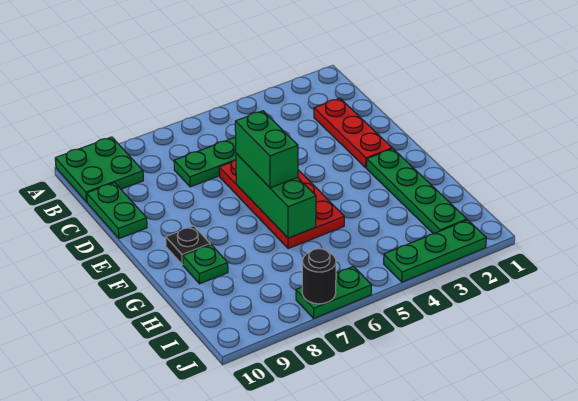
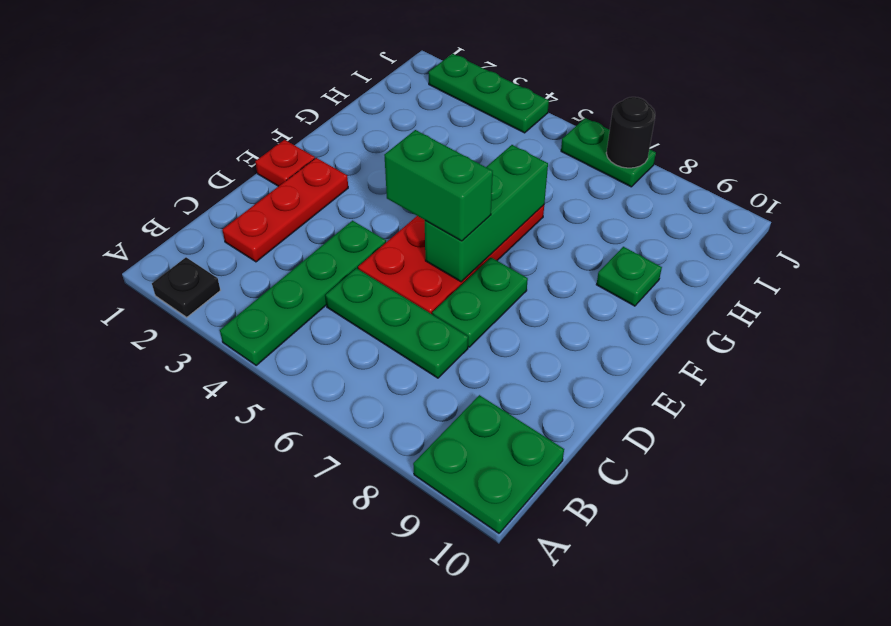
green 1x2 plate [87,183,147,239] -> green 1x2 plate moved to [432,258,528,347]
none -> red 1x1 plate [255,140,315,186]
green 1x2 brick [235,111,298,188] -> green 1x2 brick turned to [384,130,493,241]
green 1x4 plate [367,149,467,234] -> green 1x4 plate moved to [220,221,386,365]
black 1x1 plate [166,226,210,265] -> black 1x1 plate moved to [152,257,220,317]

